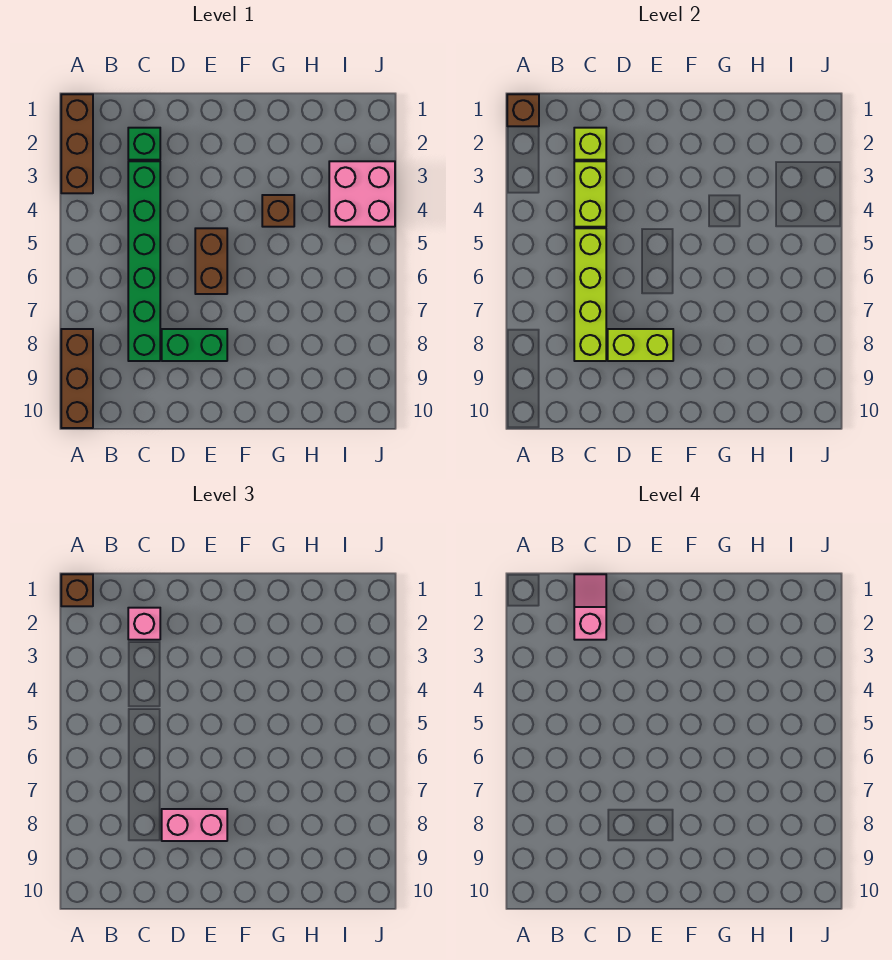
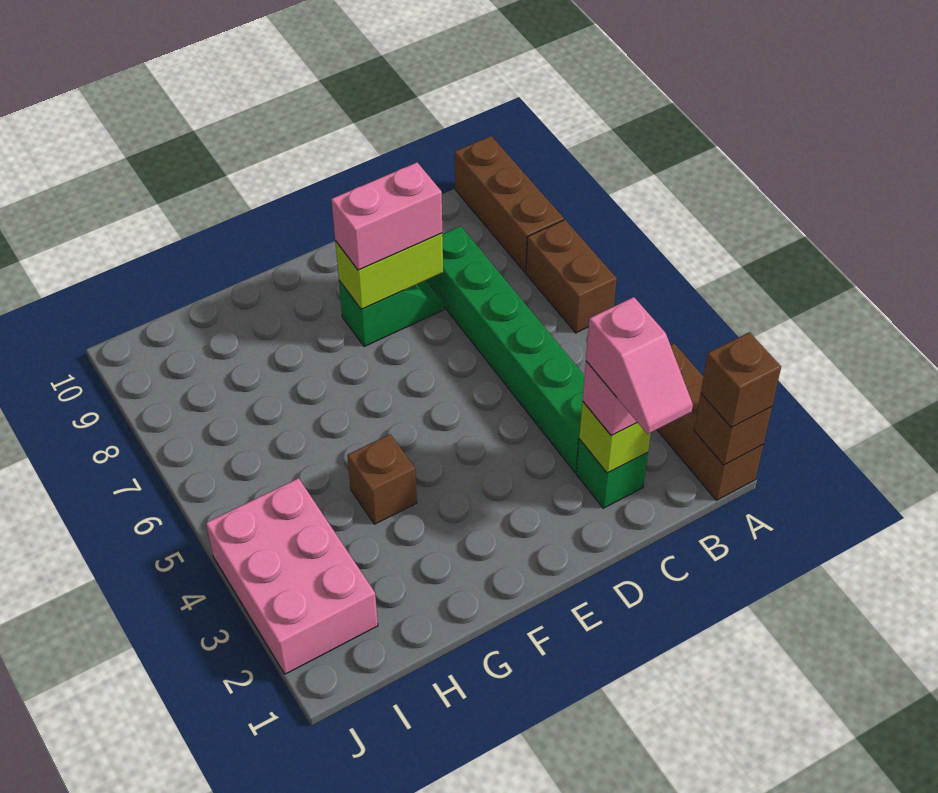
lime 1x2 brick [574,161,606,227] -> none
lime 1x4 brick [574,228,606,361] -> none
green 1x2 brick [162,329,227,361] -> green 1x2 slope [339,280,444,347]
brown 1x2 brick [195,228,227,294] -> brown 1x2 brick moved to [526,220,617,333]
pink 2x2 brick [329,161,395,227] -> pink 2x3 brick [206,478,378,674]

